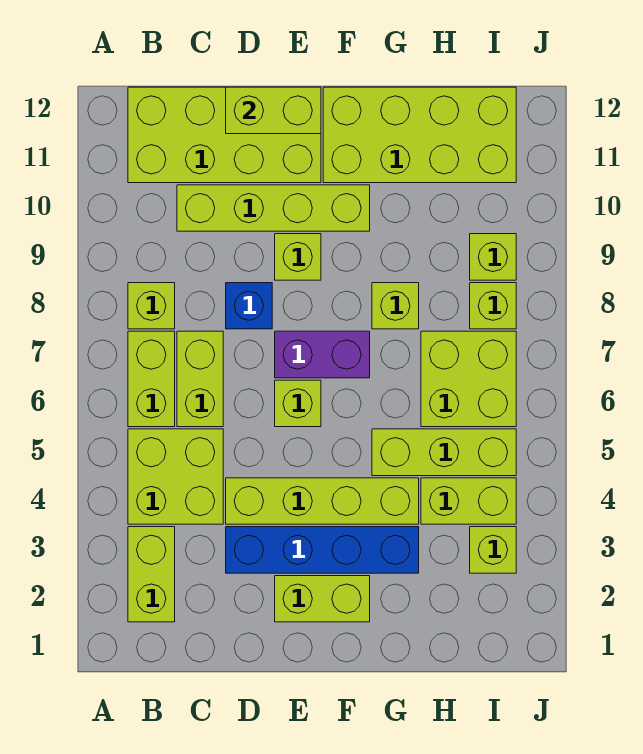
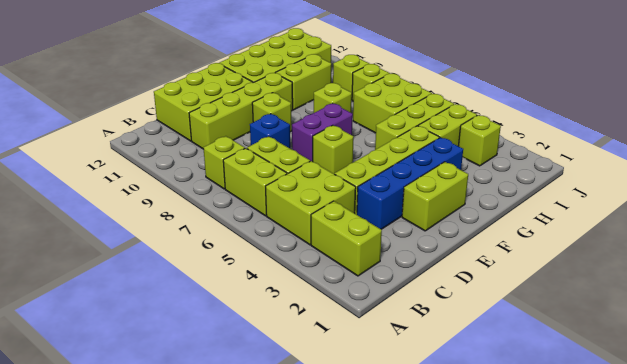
lime 2x4 brick [128,87,321,183] -> lime 2x3 brick [154,63,253,141]
lime 1x2 brick [226,87,321,134] -> lime 1x2 brick moved to [276,54,331,110]

